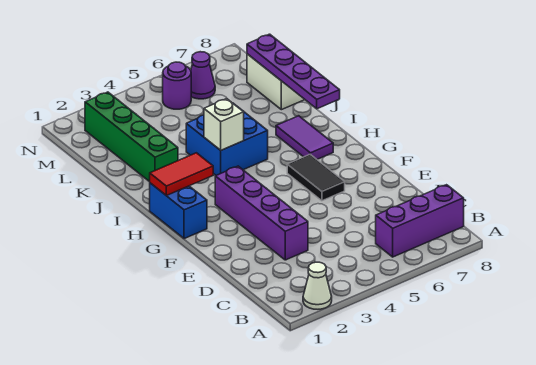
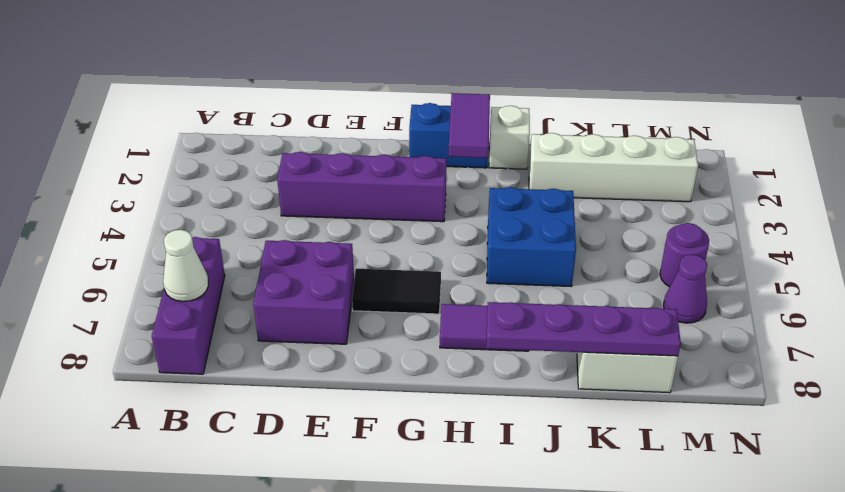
white 1x1 cone [303,262,332,309] -> white 1x1 cone moved to [163,230,208,302]
none -> purple 2x2 brick [253,240,354,344]
red 1x2 tile [150,153,213,196] -> purple 1x2 tile [449,93,490,158]
white 1x1 brick [204,99,244,150] -> white 1x1 brick moved to [489,106,530,169]
green 1x4 brick [85,92,178,182] -> white 1x4 brick [529,133,698,202]

